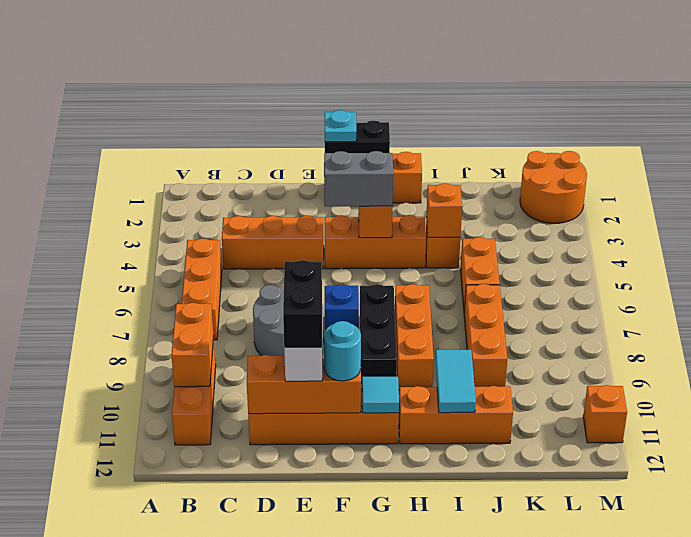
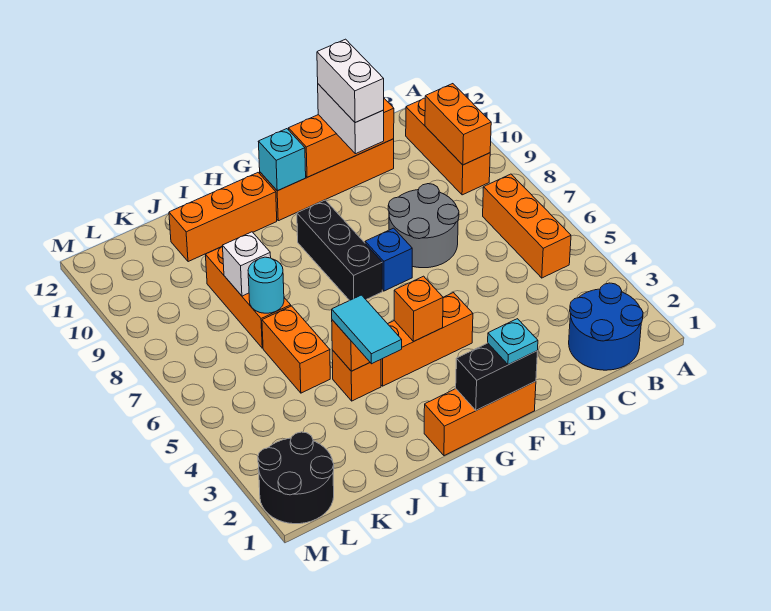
none -> blue 2x2 round brick [569,283,643,370]
orange 1x3 brick [222,216,324,269] -> none
black 1x2 brick [283,260,322,348] -> white 1x2 brick [317,39,384,123]
grey 1x2 brick [324,151,393,207] -> none
cyan 1x1 round brick [324,321,361,381] -> cyan 1x1 round brick moved to [248,257,284,313]
cyan 1x1 tile [362,376,399,413] -> cyan 1x1 brick [258,129,306,191]
orange 1x3 brick [395,284,434,390] -> none
cyan 1x2 tile [436,350,476,413] -> cyan 1x2 tile moved to [332,295,402,364]
none -> white 1x1 brick [223,232,271,296]
orange 2x2 round brick [520,151,587,223] -> black 2x2 round brick [258,432,334,524]
orange 1x1 brick [583,385,627,443] -> none

